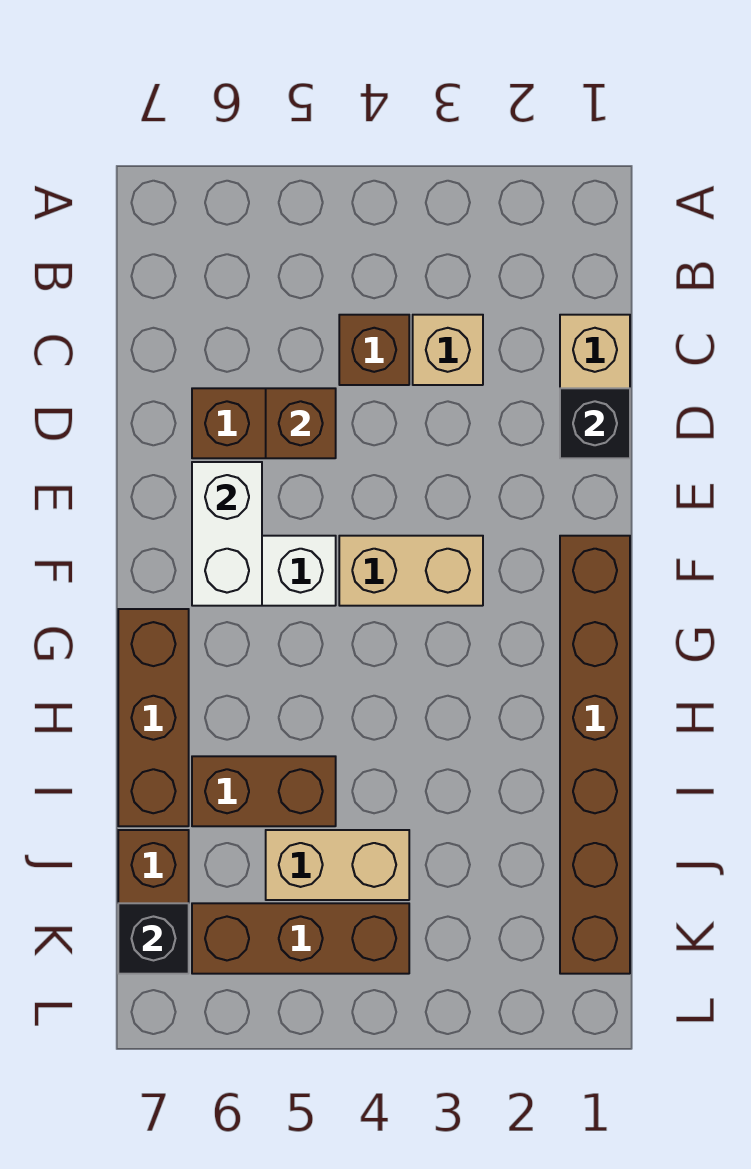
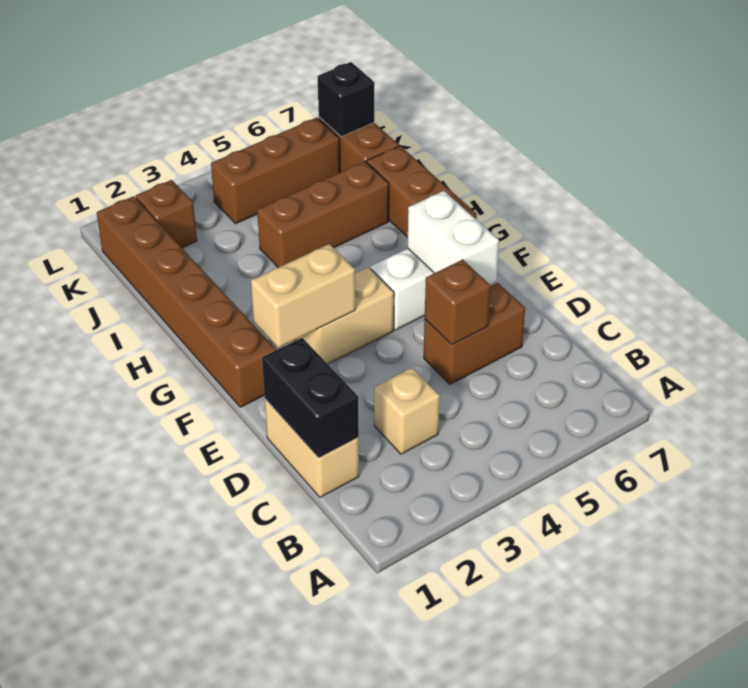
brown 1x1 brick [339,315,409,385] -> brown 1x1 brick moved to [136,180,197,248]
black 1x1 brick [560,388,630,458] -> black 1x2 brick [262,338,359,458]
brown 1x2 brick [192,756,336,826] -> brown 1x3 brick [257,162,389,267]
tan 1x2 brick [266,830,409,900] -> tan 1x2 brick moved to [251,244,355,348]

